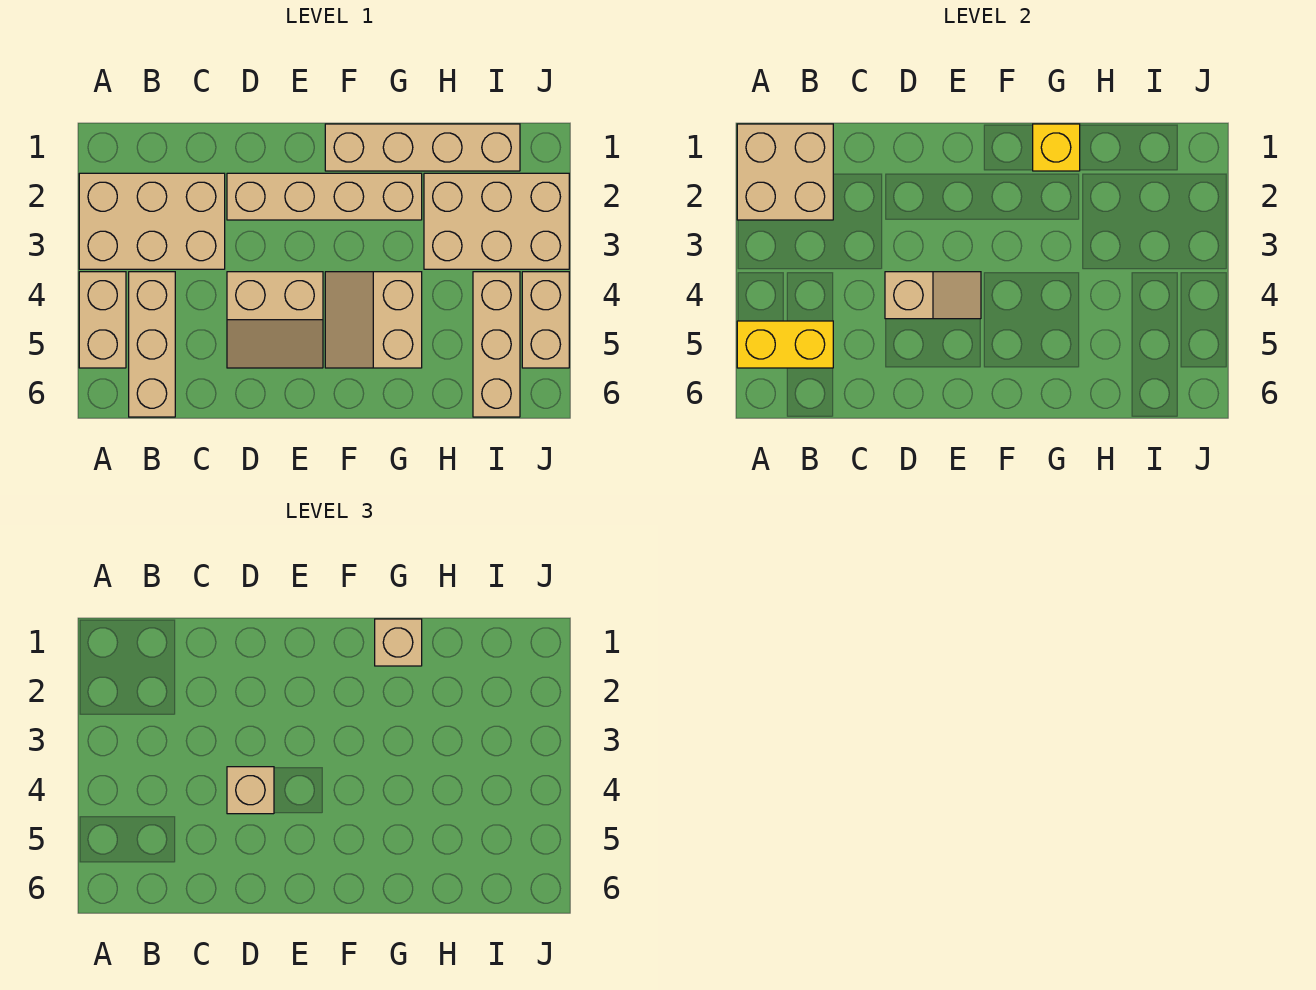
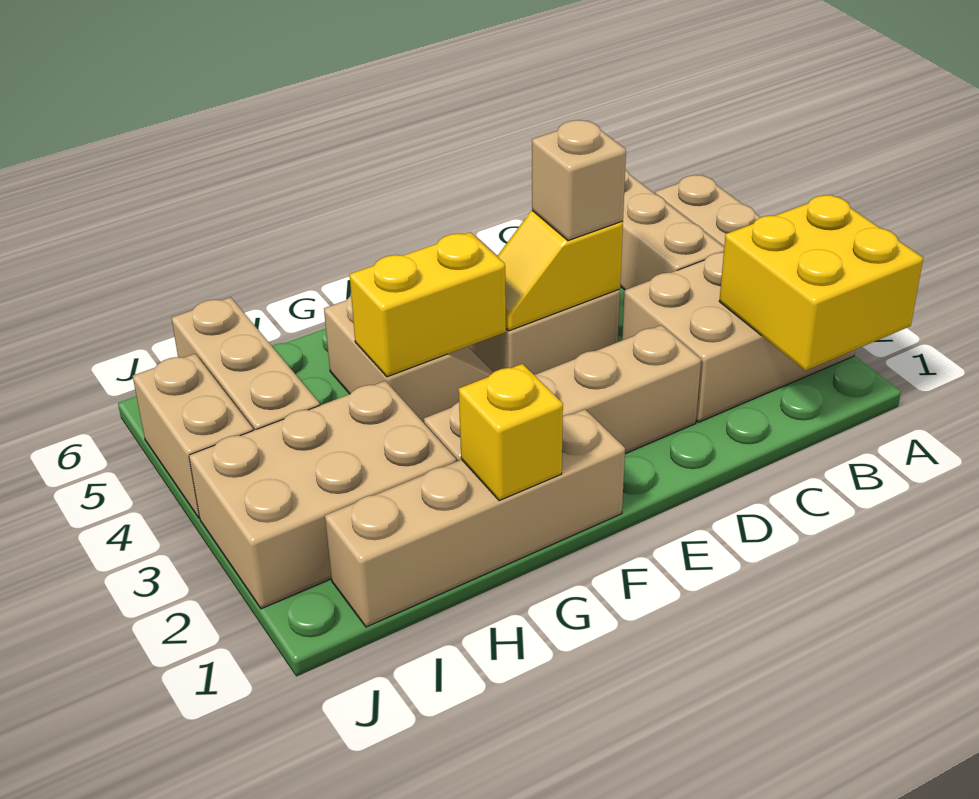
tan 2x2 brick [737,124,833,220] -> yellow 2x2 brick [719,195,923,371]
yellow 1x2 brick [737,321,833,368] -> yellow 1x2 brick moved to [350,232,506,377]
tan 1x2 slope [885,272,981,319] -> yellow 1x2 slope [497,211,623,331]
tan 1x1 brick [375,619,422,666] -> none

